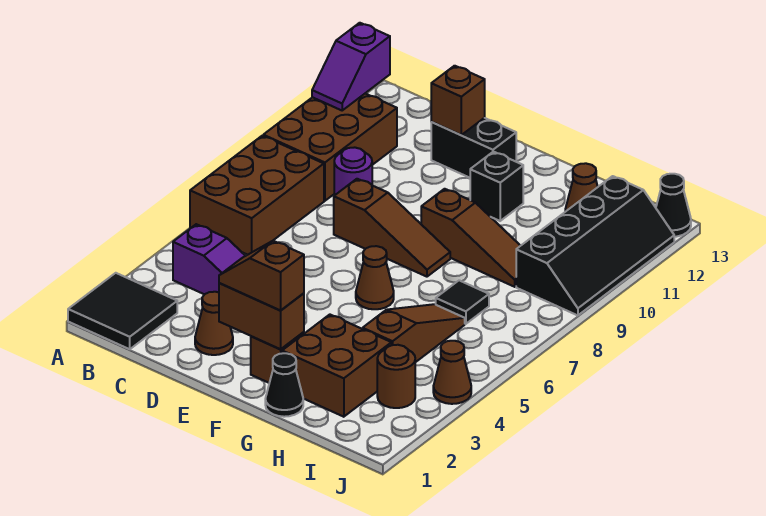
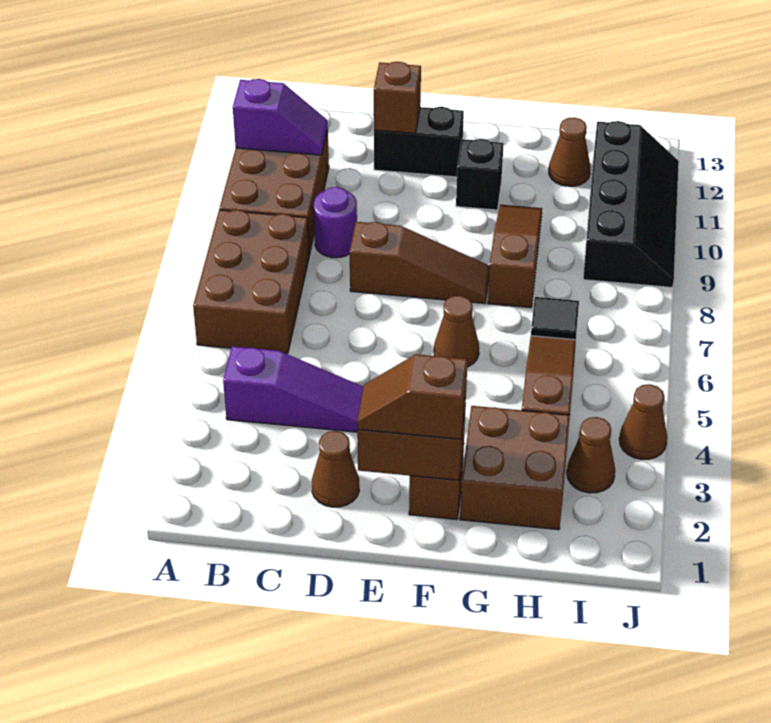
black 2x2 tile [68,273,177,349] -> none
purple 1x2 slope [312,23,390,110] -> purple 1x2 slope turned to [233,79,328,155]
brown 1x3 slope [421,189,520,287] -> brown 1x3 slope turned to [488,205,542,308]
black 1x1 cone [265,353,303,417] -> none
brown 1x1 round brick [377,345,415,408] -> brown 1x1 cone [567,417,615,493]
black 1x1 cone [656,174,691,237] -> none

